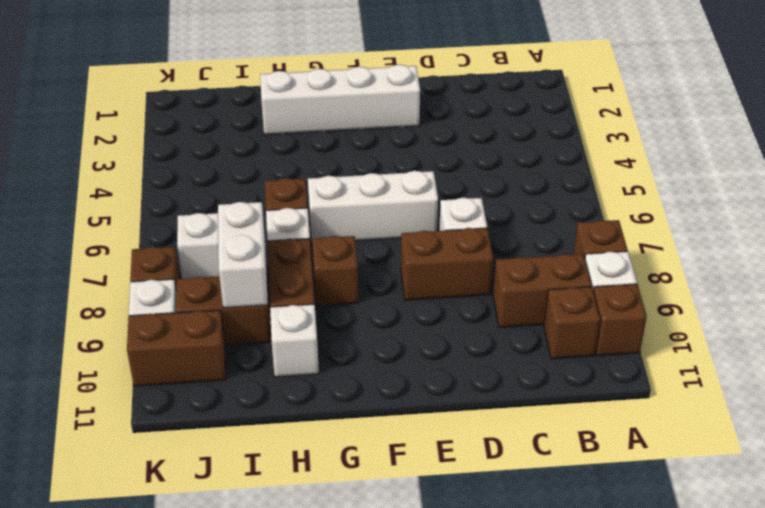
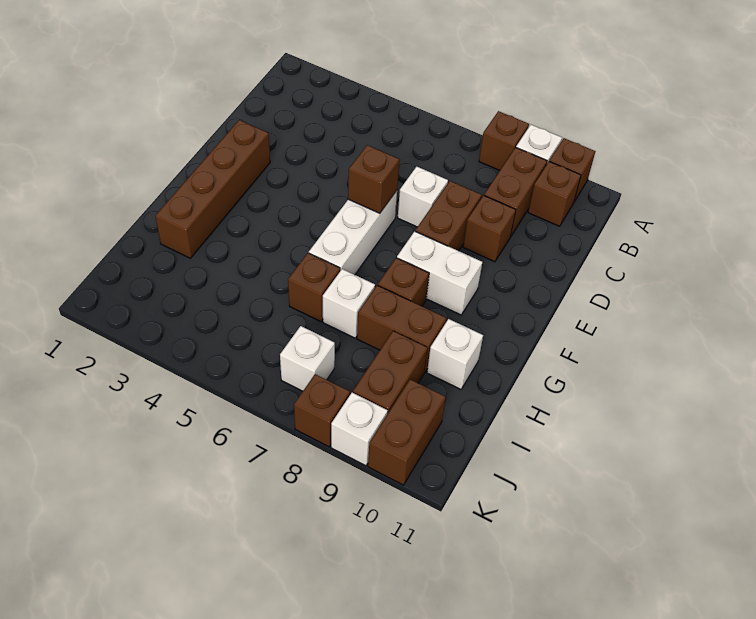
none -> brown 1x1 brick [463,196,516,262]
white 1x4 brick [260,65,420,135] -> brown 1x4 brick [155,120,270,258]
none -> brown 1x1 brick [348,145,400,213]
white 1x2 brick [218,202,268,308] -> white 1x2 brick moved to [397,231,482,315]

